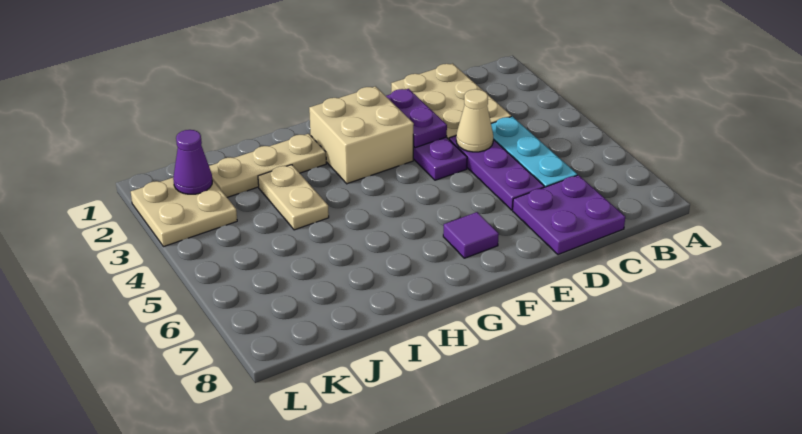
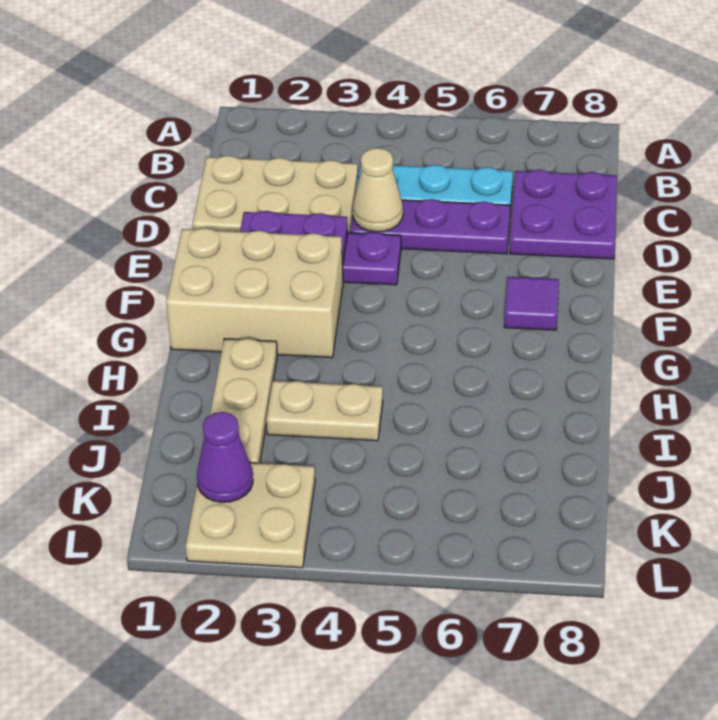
tan 2x2 brick [309,86,414,184] -> tan 2x3 brick [166,228,343,358]

